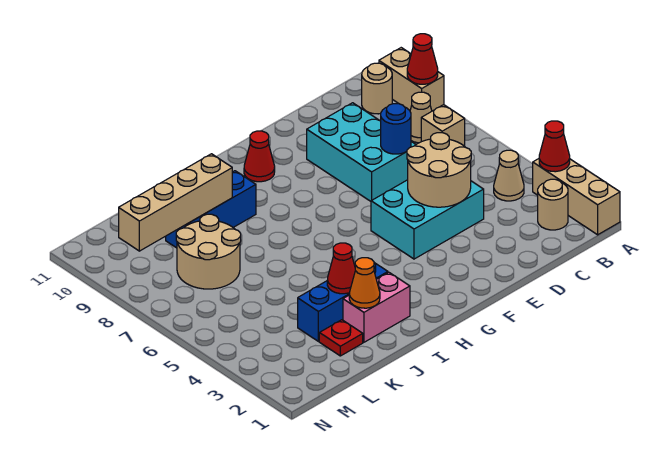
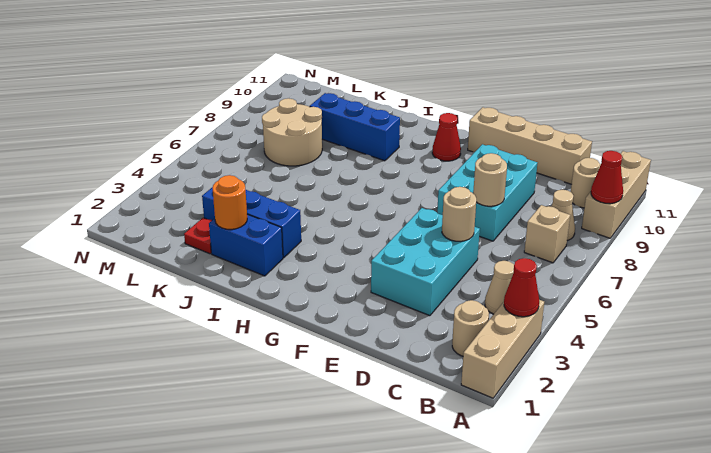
tan 1x2 brick [379,48,444,111] -> tan 1x3 brick [582,151,651,238]
cyan 2x3 brick [371,180,484,259] -> cyan 2x3 brick turned to [371,208,480,316]
tan 2x2 round brick [407,133,471,207] -> tan 1x1 round brick [442,187,476,241]
blue 1x1 round brick [381,104,411,154] -> tan 1x1 round brick [473,153,507,206]
pink 1x2 brick [343,272,410,342] -> blue 1x2 brick [209,214,283,276]
orange 1x1 cone [349,258,380,308] -> orange 1x1 round brick [213,175,247,229]
red 1x1 cone [327,243,355,294] -> none
tan 1x4 brick [119,154,232,251] -> tan 1x4 brick moved to [468,107,592,184]

